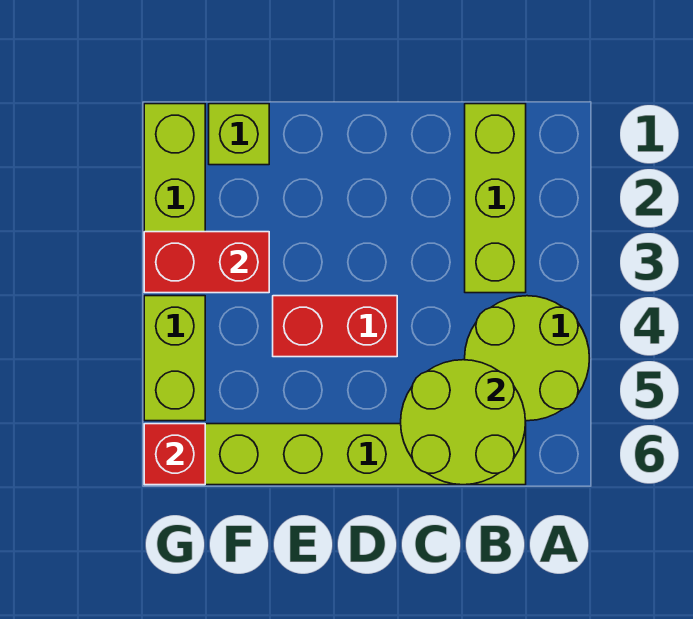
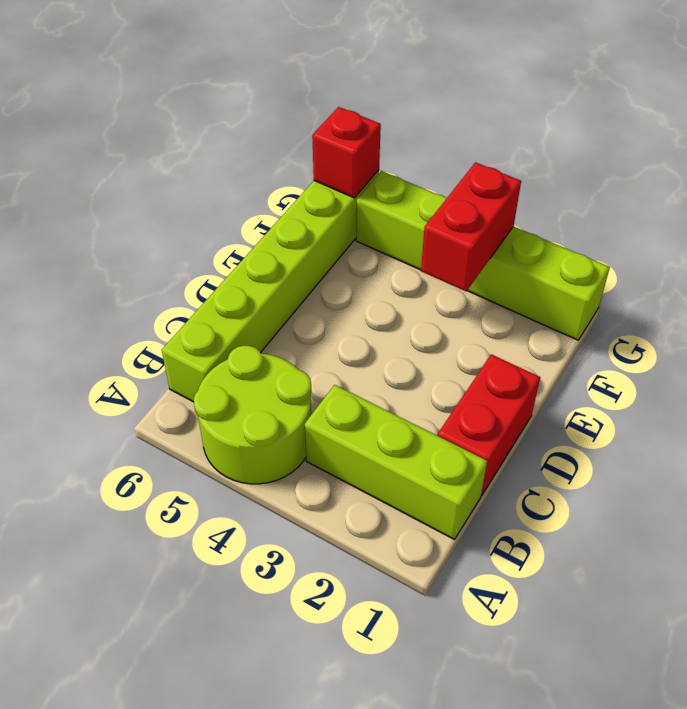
lime 2x2 round brick [401,360,525,485] -> none
red 1x2 brick [273,296,397,357] -> red 1x2 brick moved to [438,354,540,495]
lime 1x1 brick [209,104,269,165] -> none

